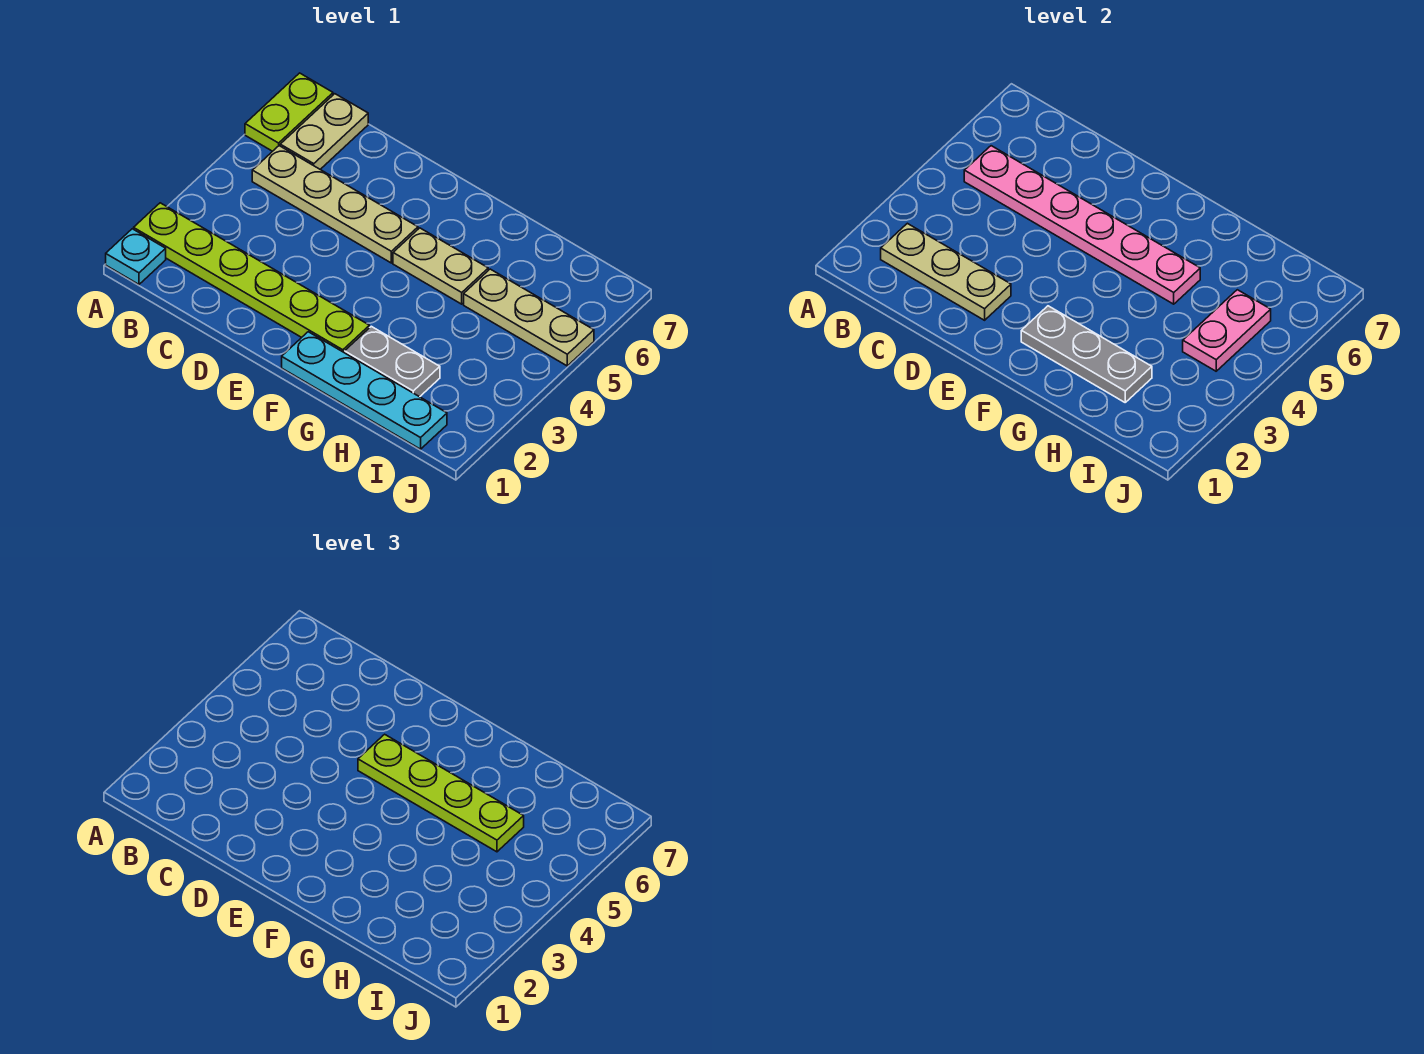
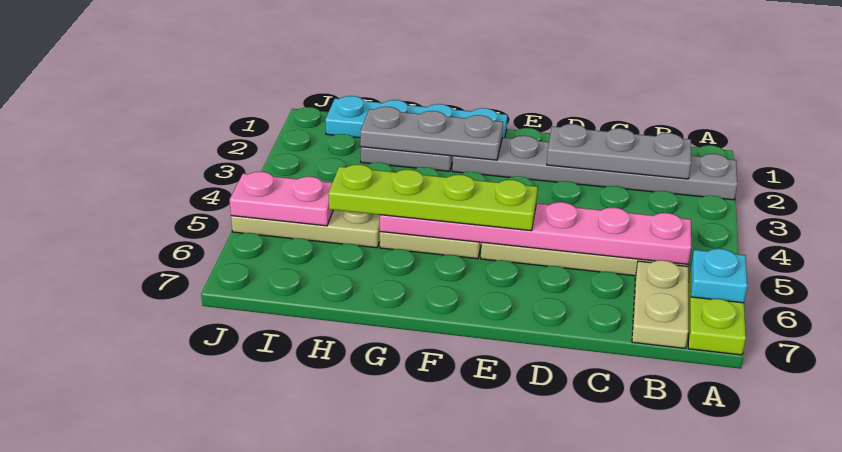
cyan 1x1 plate [106,229,166,284] -> cyan 1x1 plate moved to [691,249,747,303]
lime 1x6 plate [134,203,369,353] -> grey 1x6 plate [452,136,737,200]
tan 1x3 plate [881,223,1011,320] -> grey 1x3 plate [547,124,691,179]
pink 1x2 plate [1183,290,1271,371] -> pink 1x2 plate turned to [230,172,333,226]

